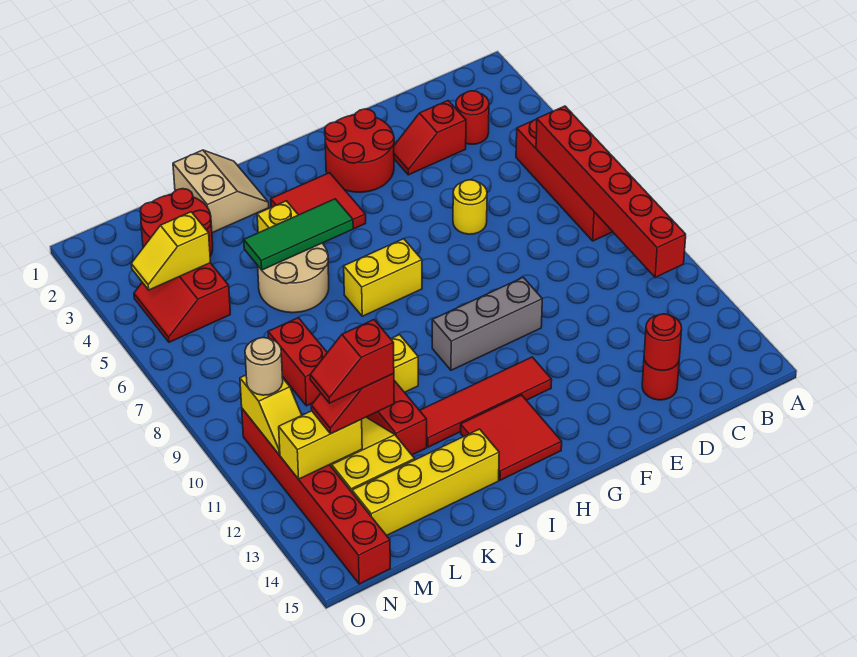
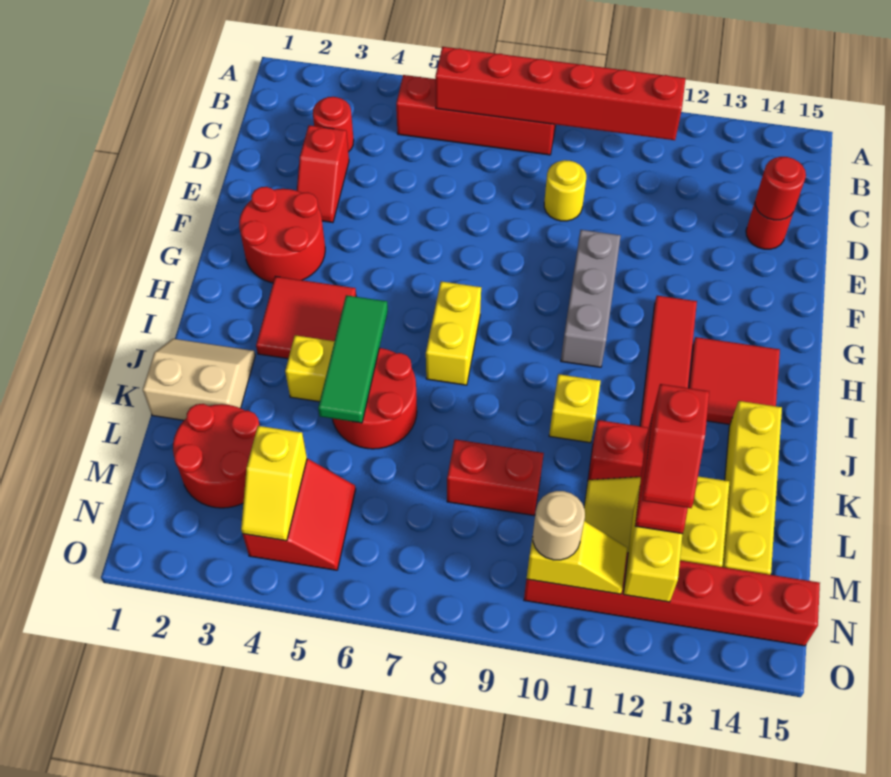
yellow 1x1 round brick [453,180,487,234] -> yellow 1x1 round brick moved to [544,160,586,221]
tan 2x2 round brick [258,243,329,313] -> red 2x2 round brick [333,348,417,449]
red 2x2 slope [134,263,230,342] -> red 2x2 slope turned to [243,459,356,570]

